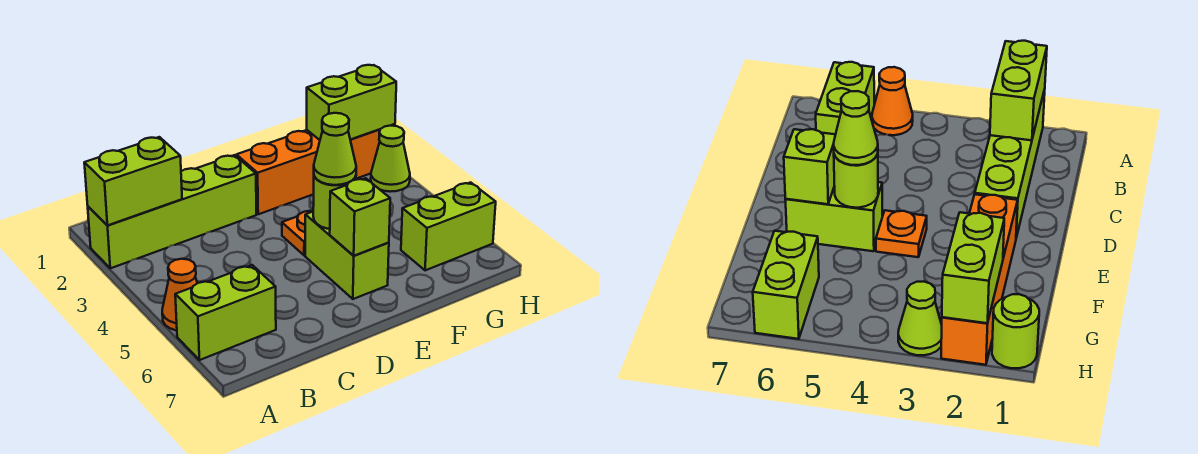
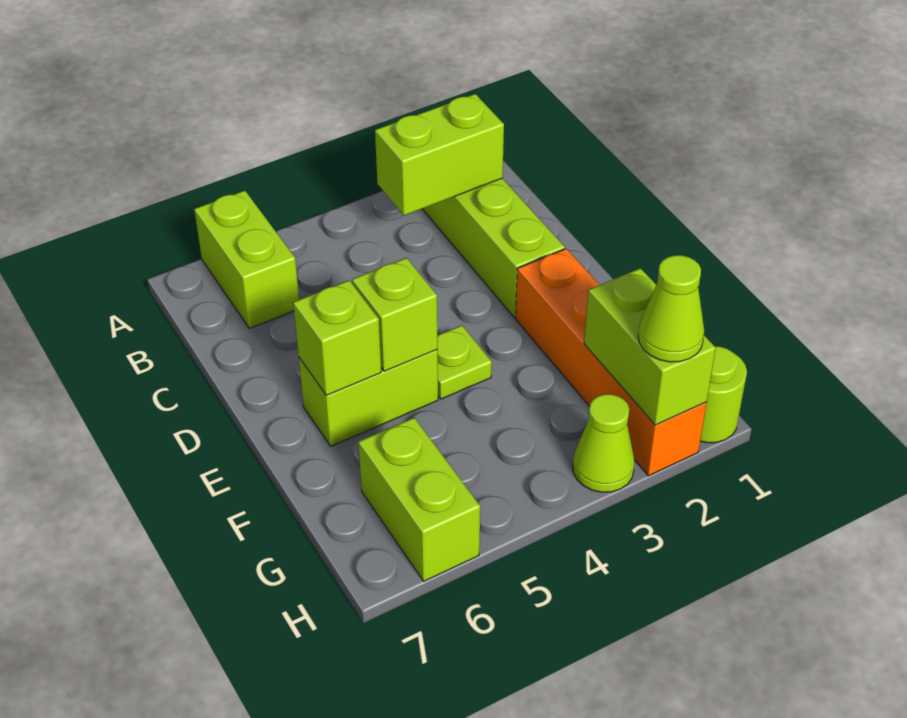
lime 1x2 brick [84,137,182,225] -> lime 1x2 brick turned to [375,94,504,216]
orange 1x1 cone [162,259,197,330] -> none
orange 1x1 plate [282,211,313,256] -> lime 1x1 plate [437,325,492,399]
lime 1x1 round brick [313,176,356,229] -> lime 1x1 brick [352,258,438,371]
lime 1x1 cone [314,113,356,185] -> lime 1x1 cone moved to [638,255,704,362]

